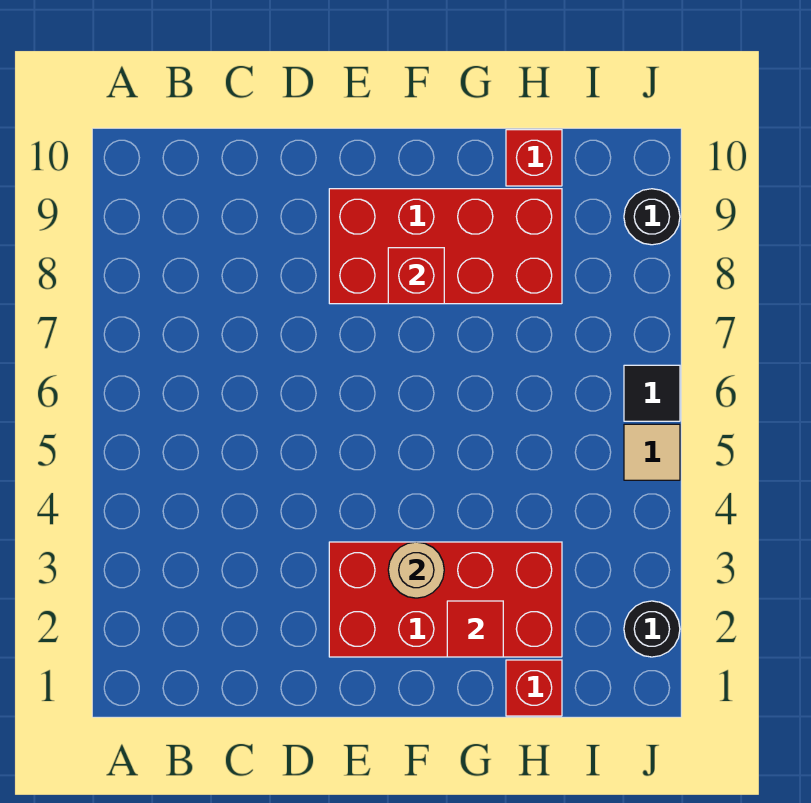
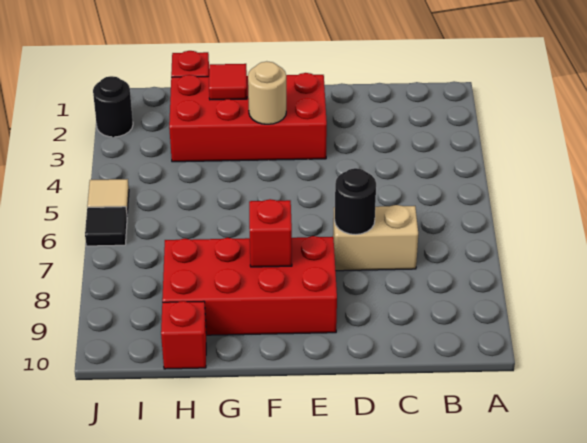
none -> tan 1x2 brick [333,205,418,271]
black 1x1 round brick [624,189,680,245] -> black 1x1 round brick moved to [335,168,376,235]

